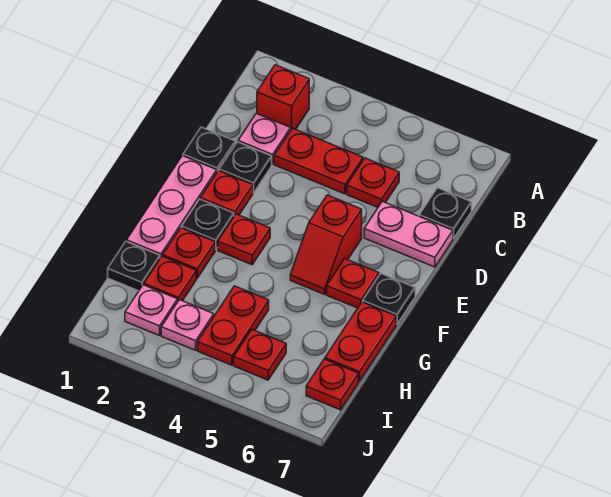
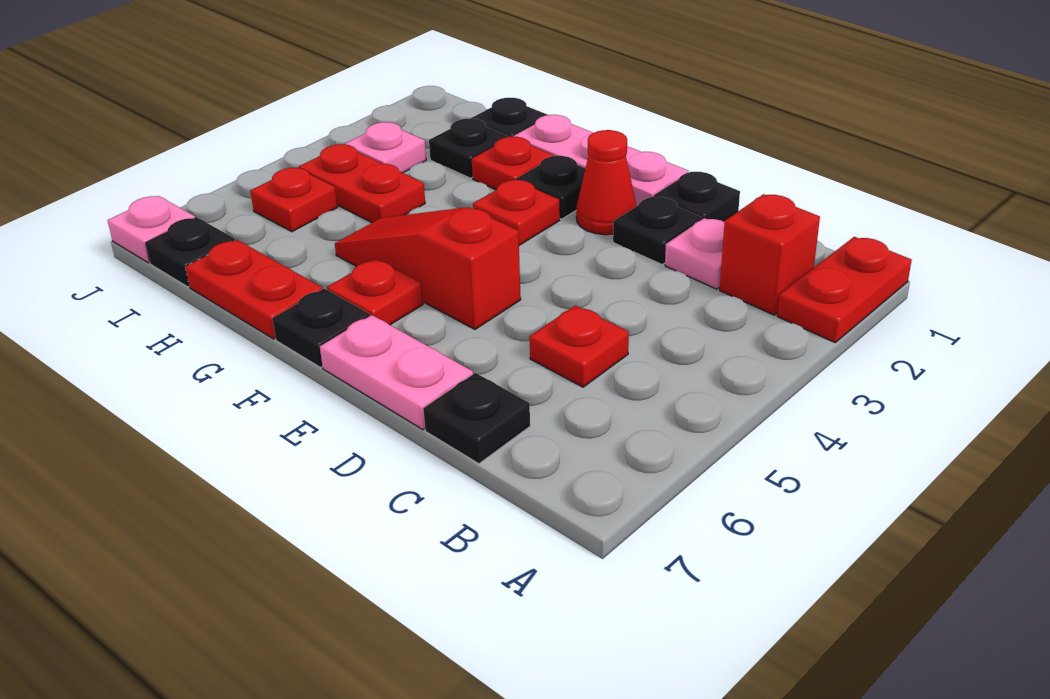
red 1x2 plate [274,128,363,194] -> red 1x2 plate moved to [777,237,912,342]
pink 1x2 plate [364,201,453,267] -> pink 1x2 plate turned to [320,315,473,430]
red 1x1 plate [200,171,253,216] -> red 1x1 cone [576,130,636,235]
red 1x2 slope [290,195,362,294] -> red 1x3 slope [335,207,521,329]
red 1x1 plate [144,256,196,301] -> black 1x1 plate [429,118,509,178]
pink 1x1 plate [125,285,178,336] -> pink 1x1 plate moved to [108,196,195,263]
red 1x1 plate [306,359,359,410] -> black 1x1 plate [146,217,235,287]

